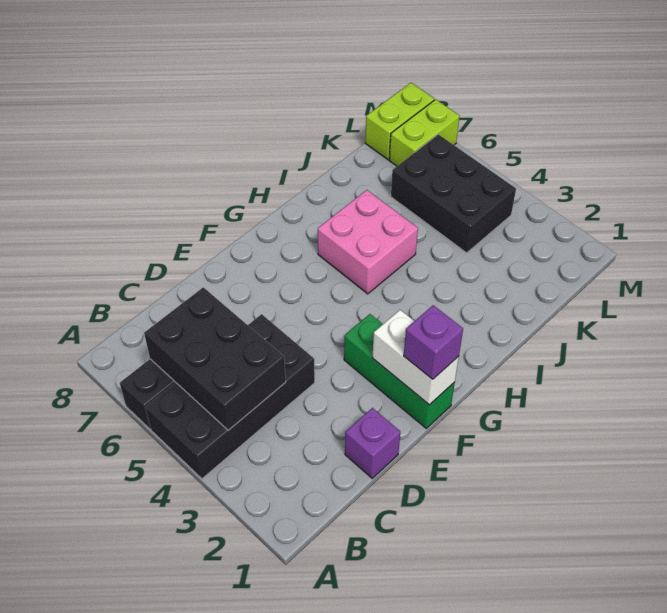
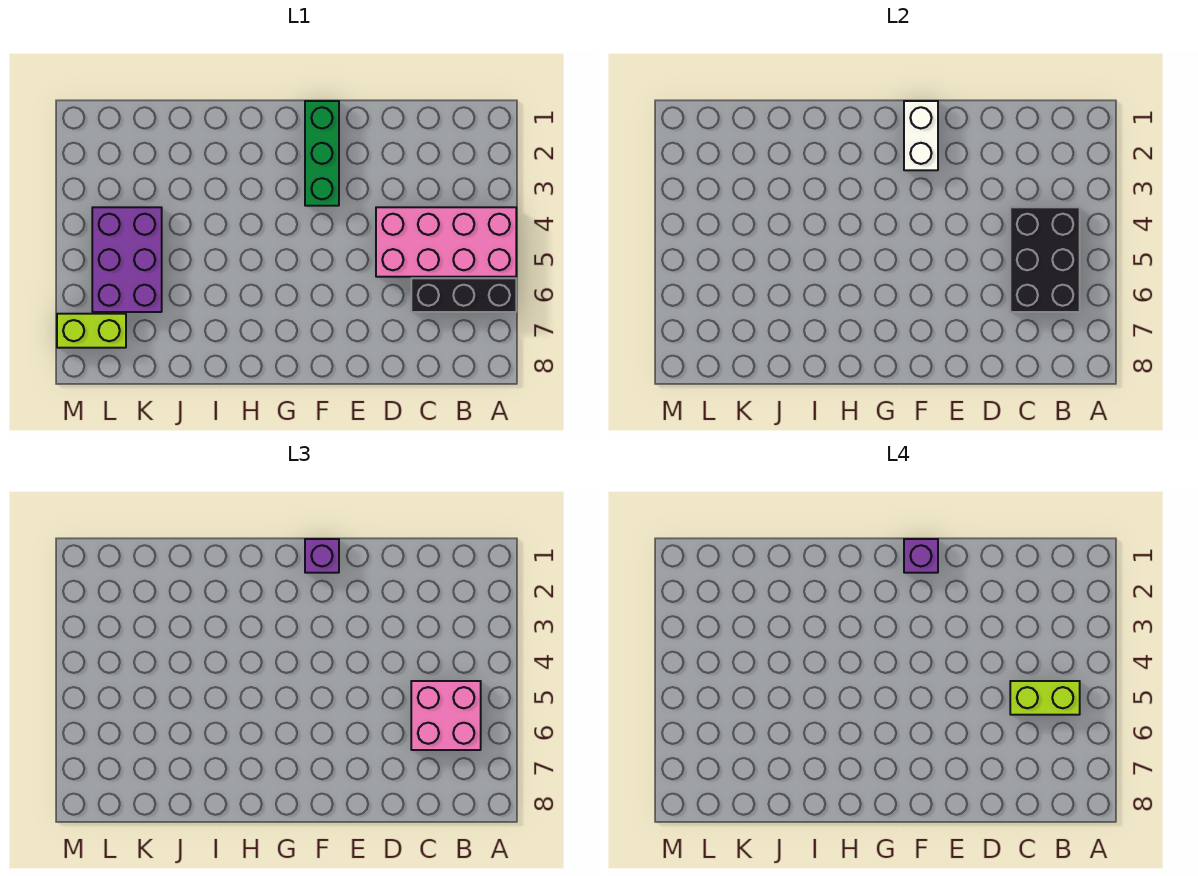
black 2x4 brick [145,314,315,479] -> pink 2x4 brick [376,207,516,277]
purple 1x1 brick [345,408,400,478] -> purple 1x1 brick moved to [904,539,938,573]
pink 2x2 brick [318,190,418,294] -> pink 2x2 brick moved to [411,681,481,750]
black 2x3 brick [391,134,516,253] -> purple 2x3 brick [92,207,162,312]
lime 1x2 brick [365,83,434,160] -> lime 1x2 brick moved to [1010,681,1080,715]

